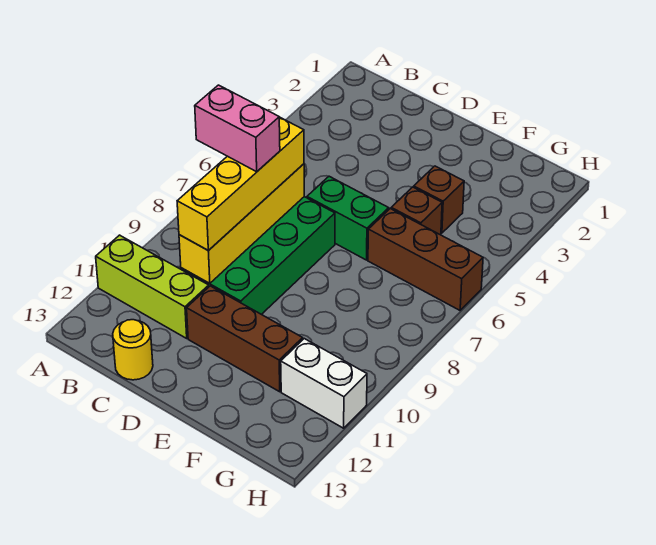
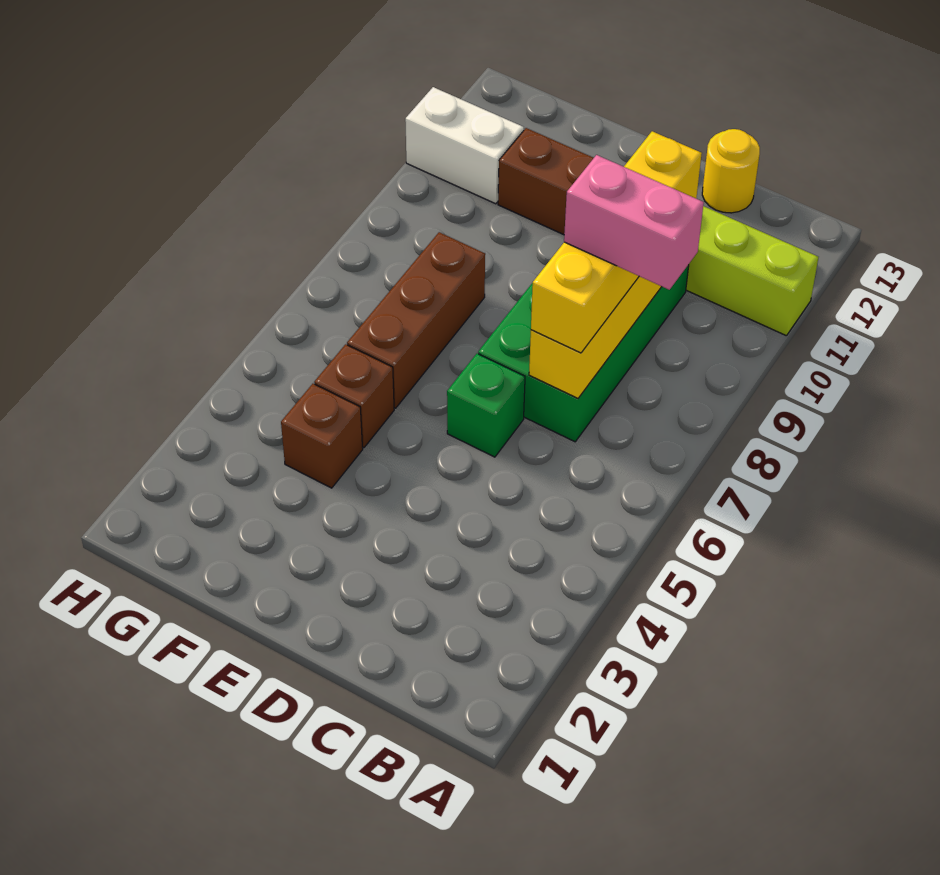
green 1x2 brick [307,176,389,260] -> green 1x1 brick [447,354,525,457]
brown 1x3 brick [368,209,483,310] -> brown 1x3 brick turned to [347,232,485,408]

